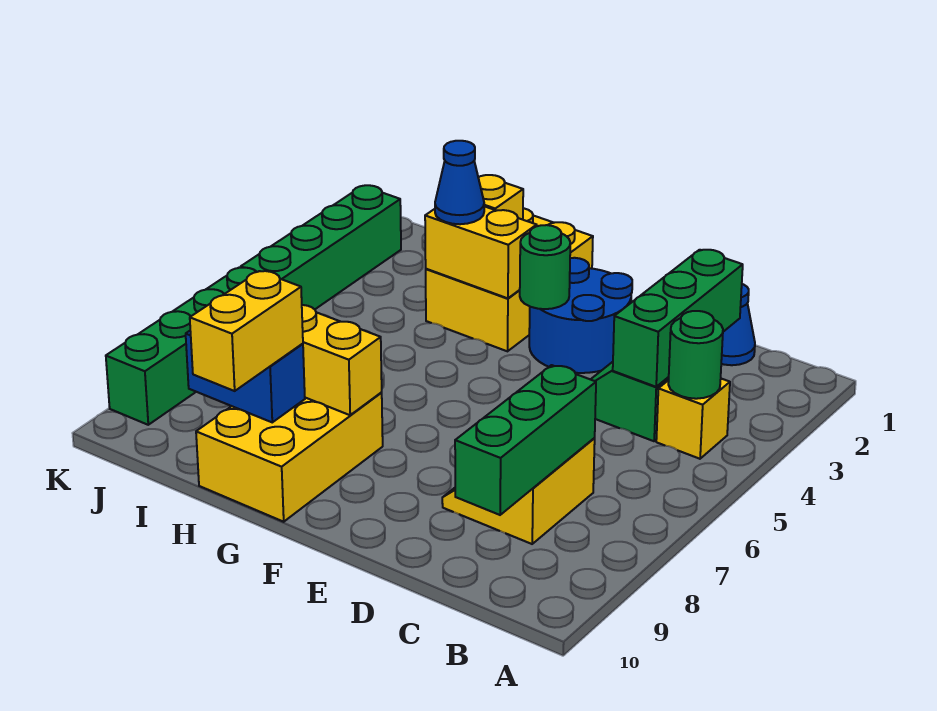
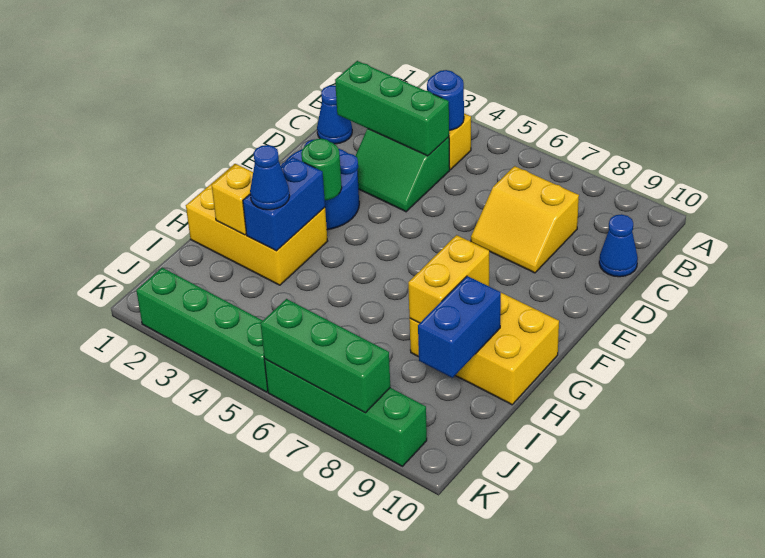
green 1x1 round brick [668,311,723,399] -> blue 1x1 round brick [427,70,464,130]
green 1x3 brick [455,365,596,515] -> green 1x3 brick moved to [261,299,390,413]
none -> blue 1x1 cone [599,214,638,277]
yellow 1x2 brick [425,206,537,298] -> blue 1x2 brick [243,157,325,251]
yellow 1x2 brick [190,271,303,391] -> none

